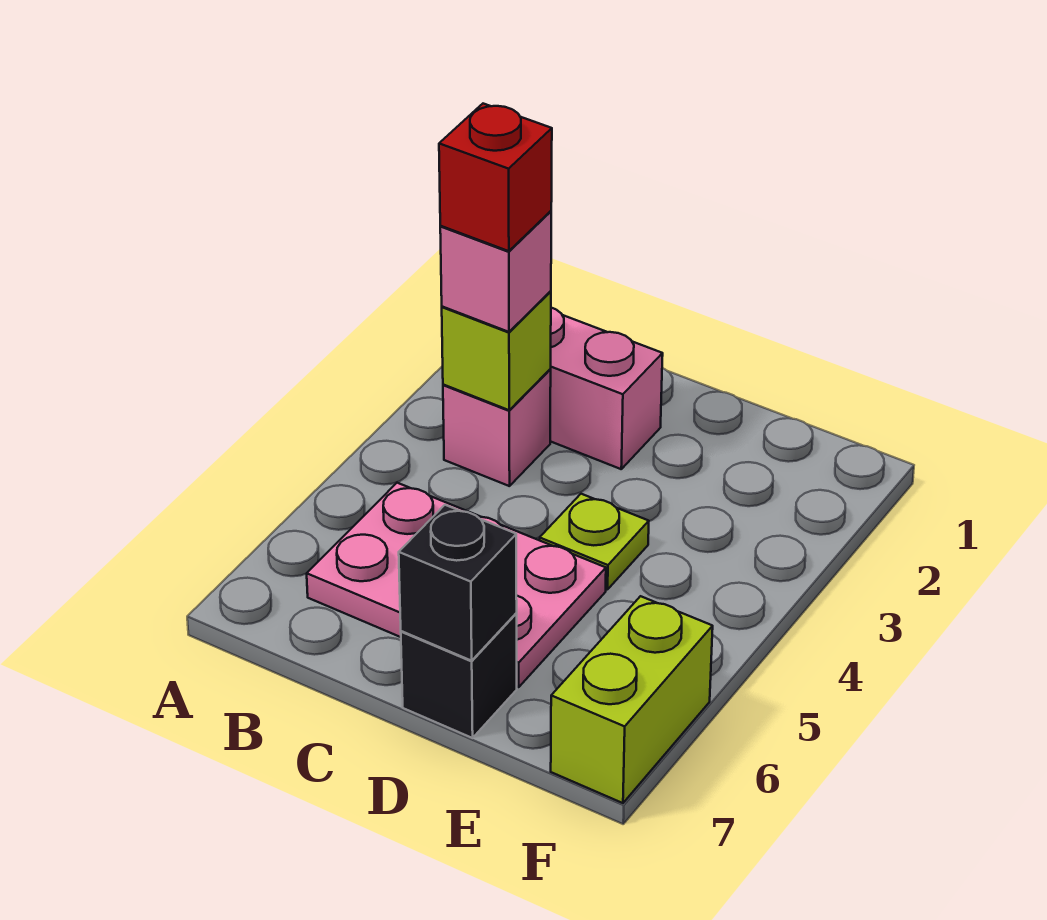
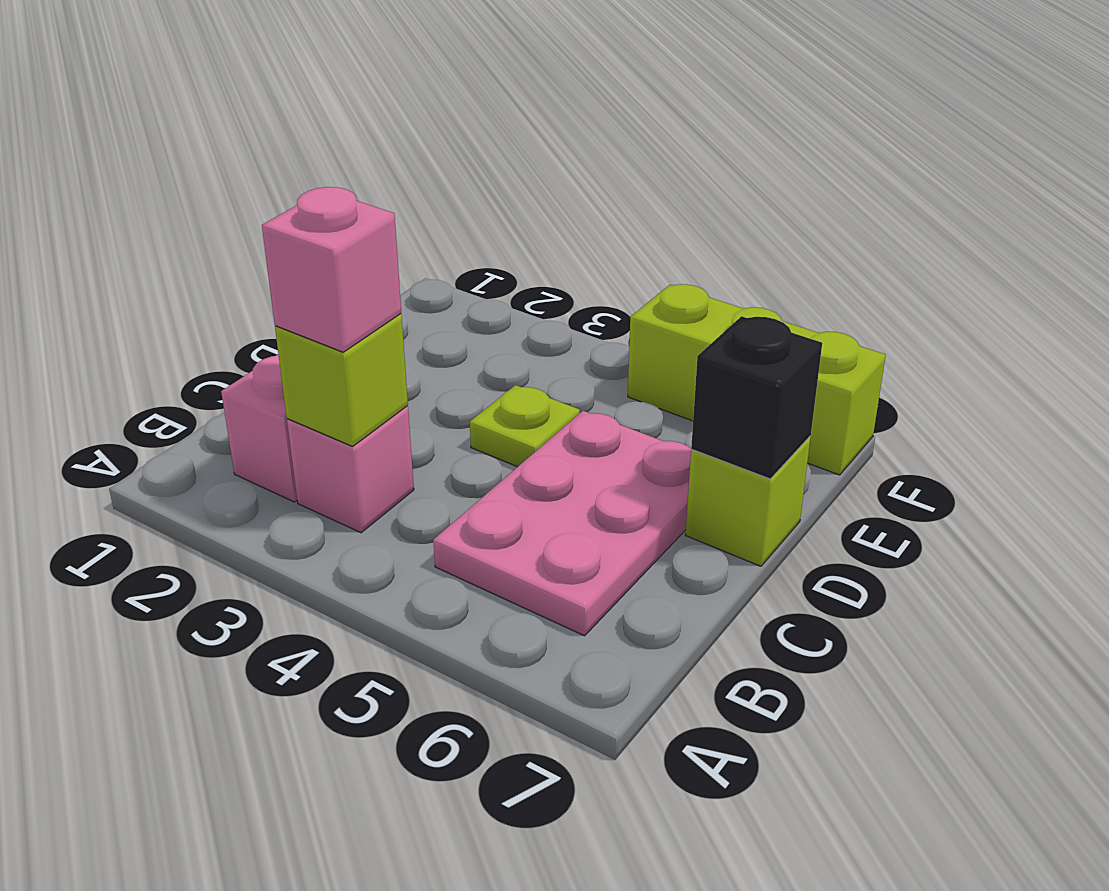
red 1x1 brick [439,104,552,251] -> none
black 1x1 brick [401,614,517,738] -> lime 1x1 brick [686,437,811,566]
lime 1x2 brick [551,596,713,803] -> lime 1x3 brick [628,284,886,475]

